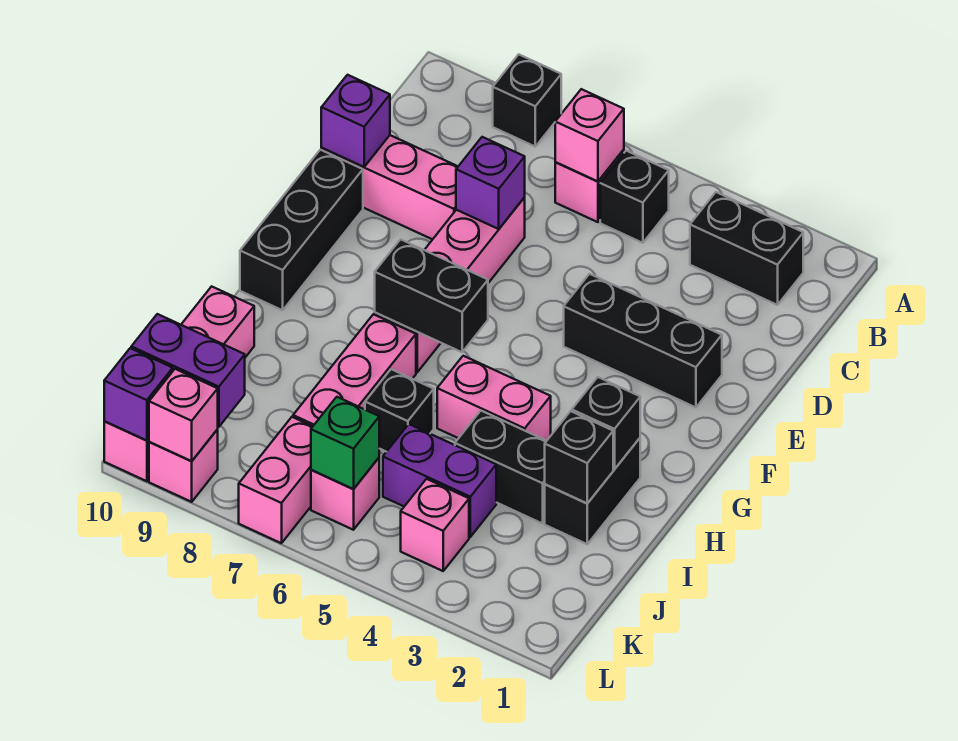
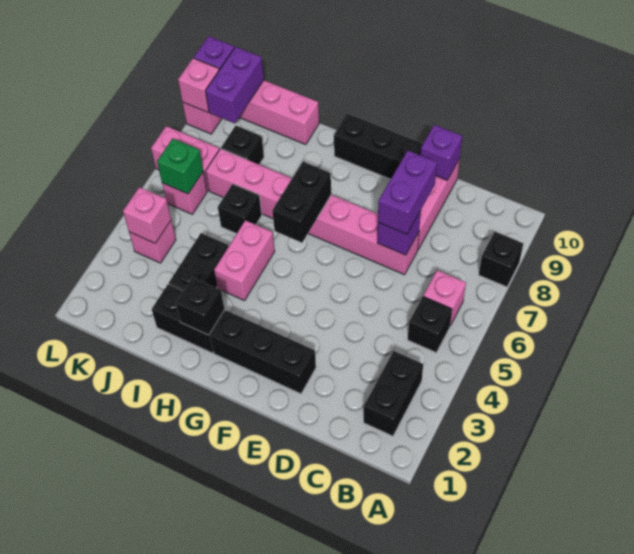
pink 1x1 brick [555,89,624,182] -> pink 1x1 brick moved to [123,187,171,244]
black 1x3 brick [564,274,722,407] -> black 1x3 brick turned to [210,310,316,394]
black 1x1 brick [545,411,613,503] -> black 1x1 brick moved to [221,126,264,164]
purple 1x2 brick [383,424,496,537] -> purple 1x2 brick moved to [378,150,437,234]

